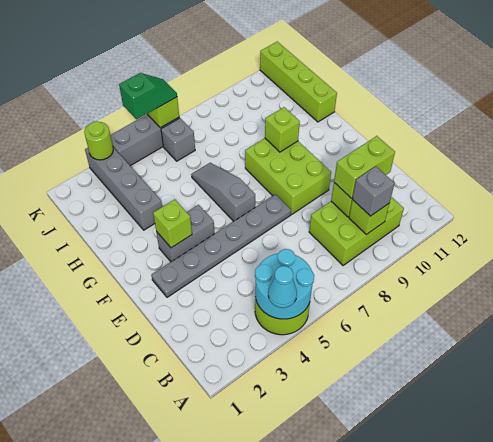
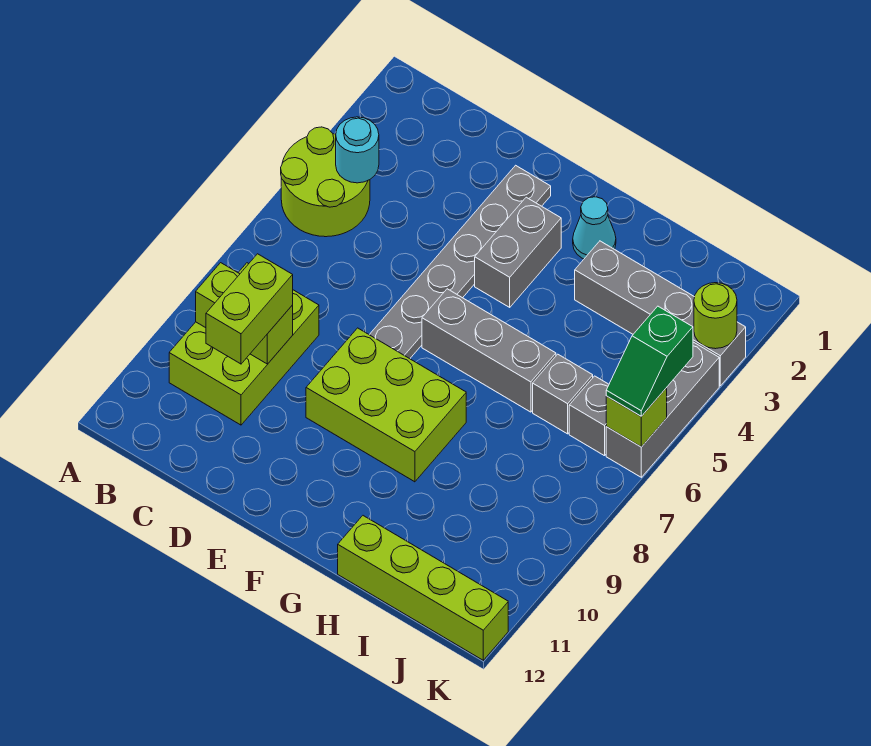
cyan 2x2 round brick [255,249,314,319] -> cyan 1x1 round brick [336,117,379,183]
cyan 1x1 cone [268,266,297,308] -> cyan 1x1 cone moved to [573,197,616,259]
grey 1x1 brick [352,166,395,216] -> grey 1x1 brick moved to [533,354,593,434]
lime 1x1 brick [153,199,192,248] -> none
grey 1x3 slope [191,163,255,222] -> grey 1x3 brick [422,289,556,412]
lime 1x1 brick [265,107,300,152] -> none

